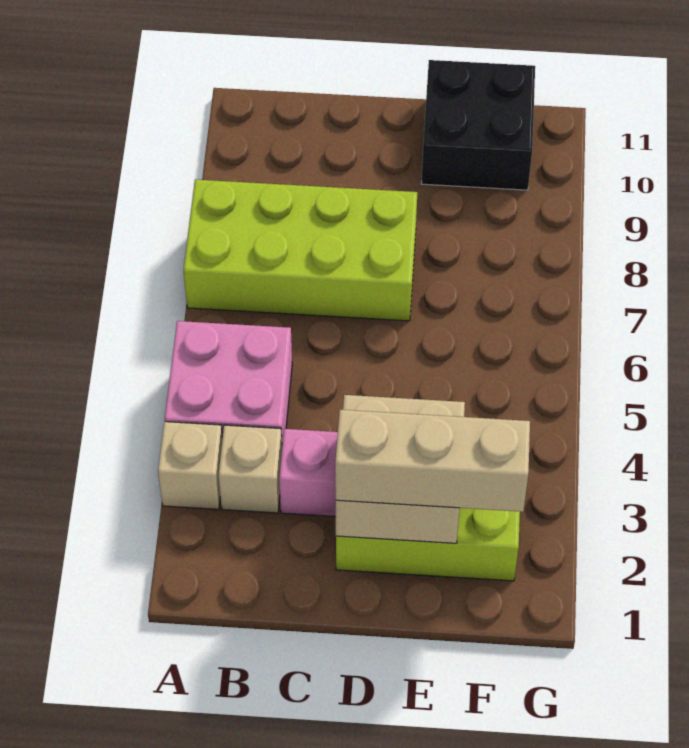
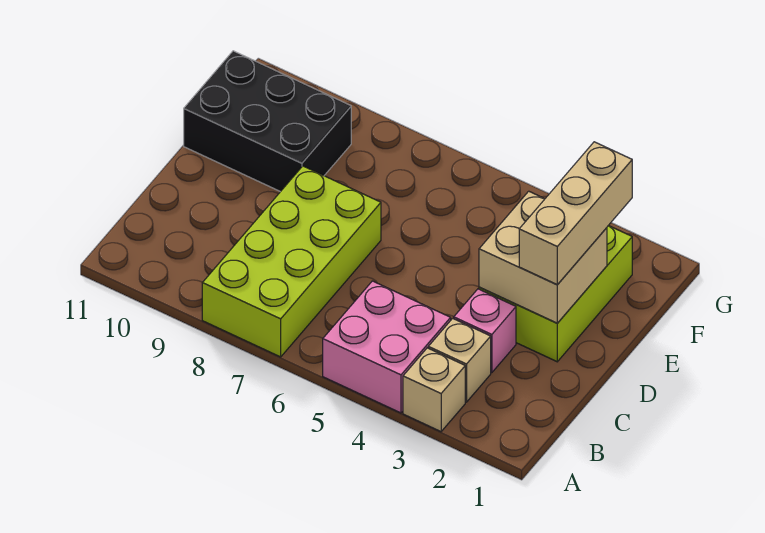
black 2x2 brick [421,60,535,190] -> black 2x3 brick [184,51,351,192]

